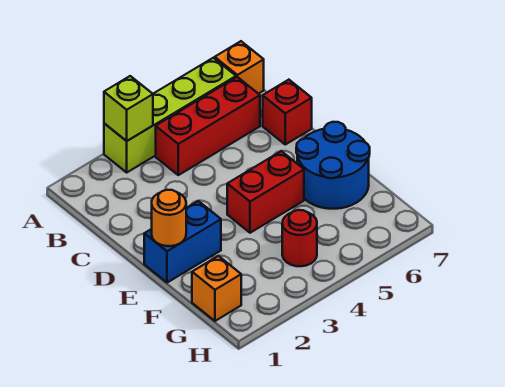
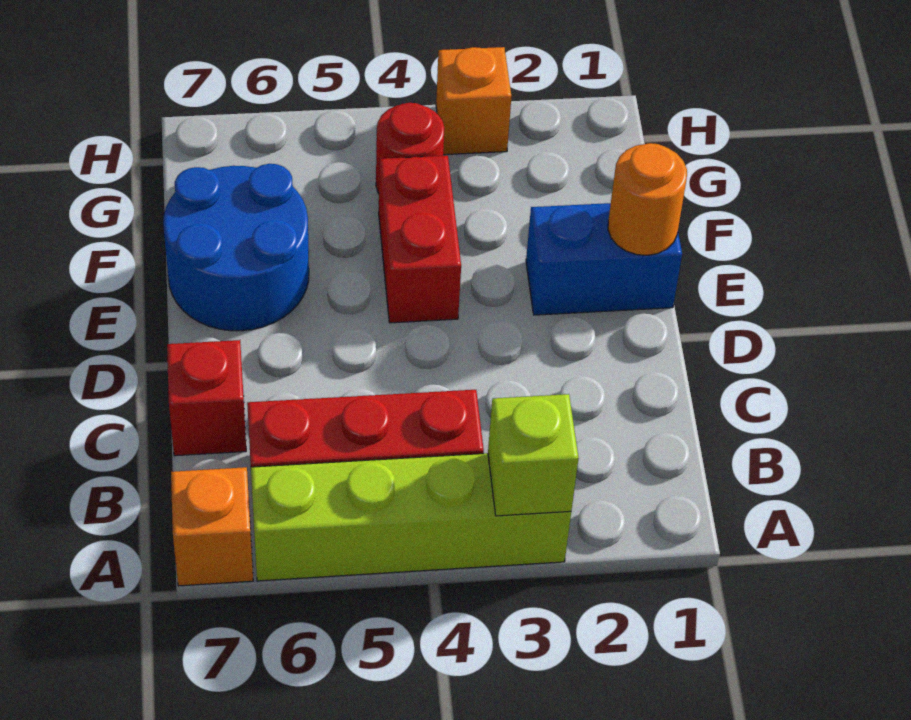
red 1x2 brick [227,151,304,233] -> red 1x2 brick turned to [379,156,461,323]
orange 1x1 brick [192,256,241,321] -> orange 1x1 brick moved to [436,47,511,155]

